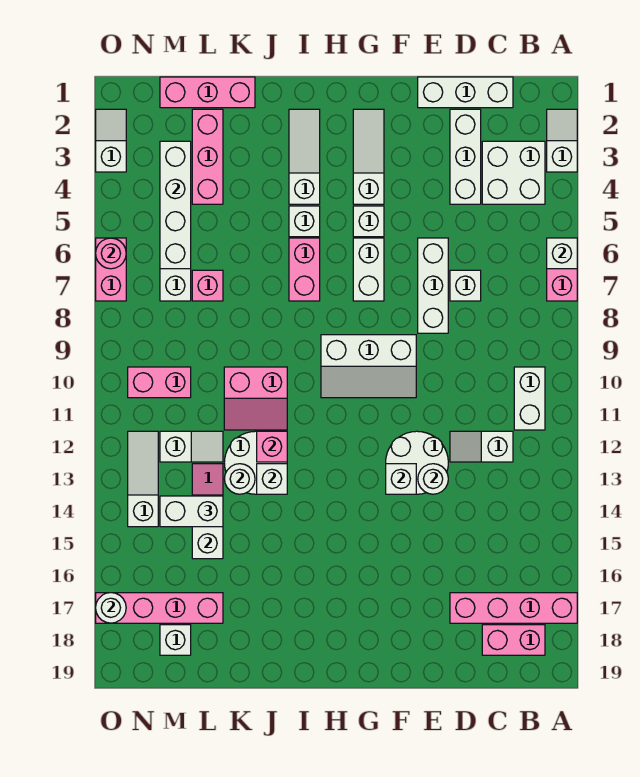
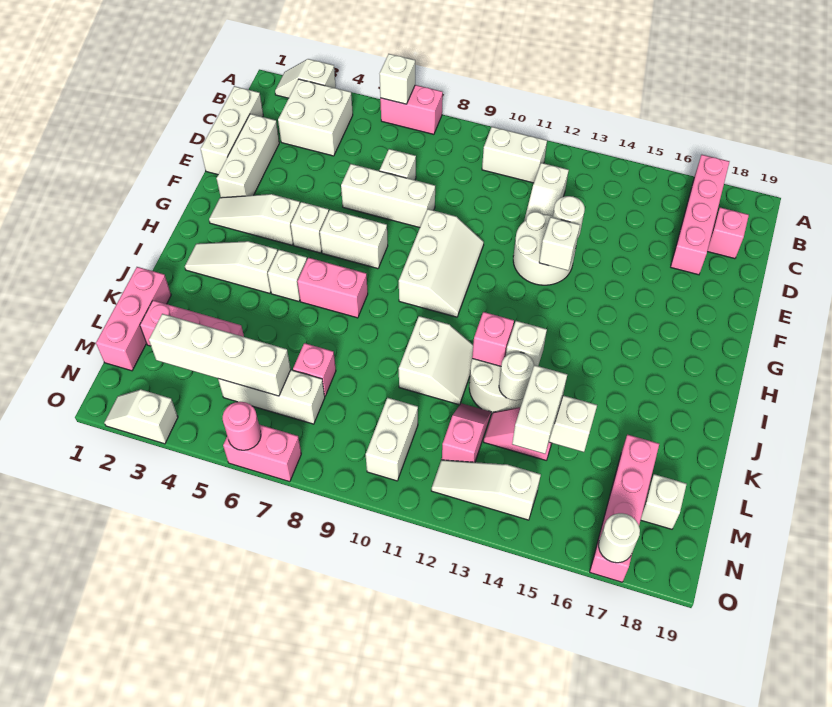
pink 1x2 brick [482,625,545,655] -> pink 1x1 brick [707,207,749,259]
white 1x3 brick [450,109,481,204] -> white 1x3 brick turned to [217,114,279,198]
pink 2x2 slope [224,367,287,430] -> white 2x2 slope [399,316,473,405]
white 1x2 slope [160,431,223,462] -> pink 1x2 slope [442,403,491,462]
pink 1x2 brick [128,367,191,398] -> white 1x2 brick [366,398,418,481]

